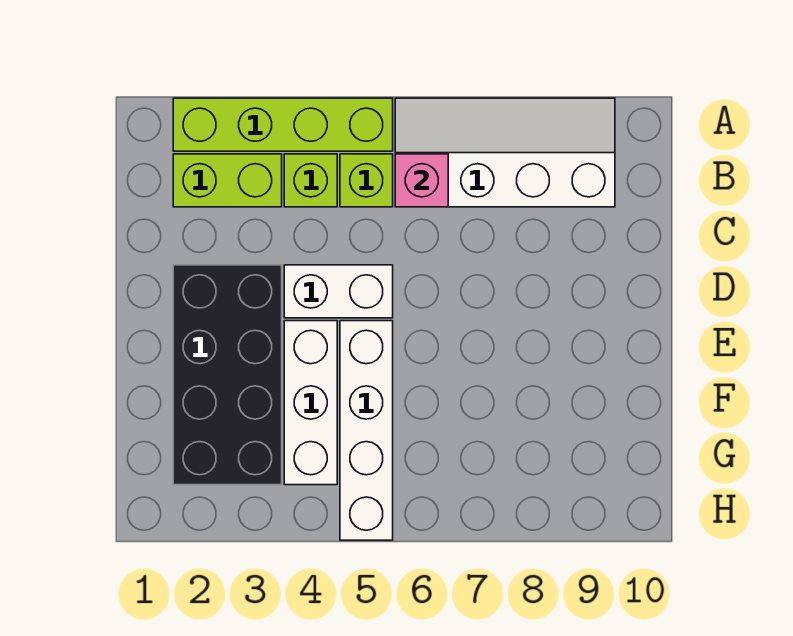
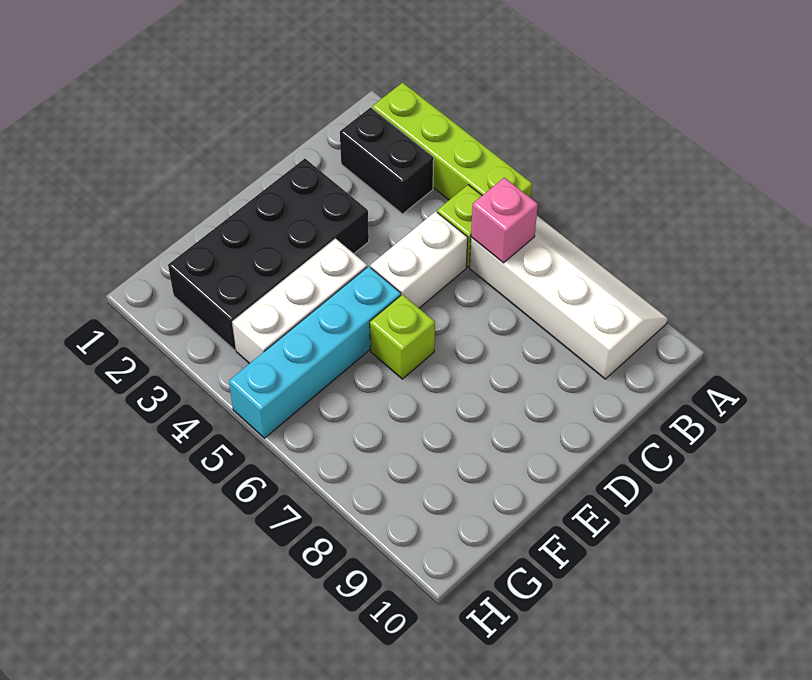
lime 1x2 brick [173,154,282,207] -> black 1x2 brick [340,107,434,214]
lime 1x1 brick [284,154,337,207] -> lime 1x1 brick moved to [370,294,435,379]
white 1x2 brick [284,265,393,318] -> white 1x2 brick turned to [370,211,468,308]
white 1x4 brick [340,321,393,540] -> cyan 1x4 brick [229,266,401,438]

